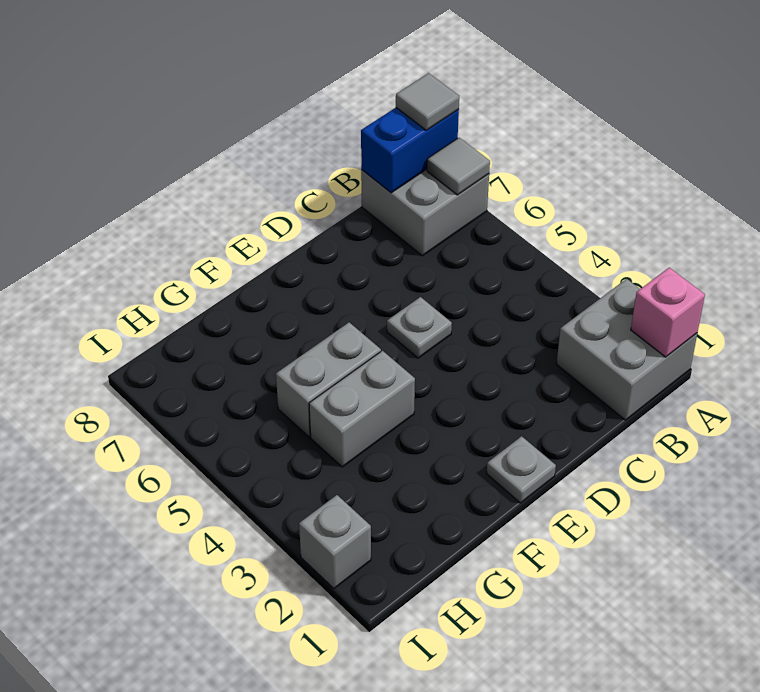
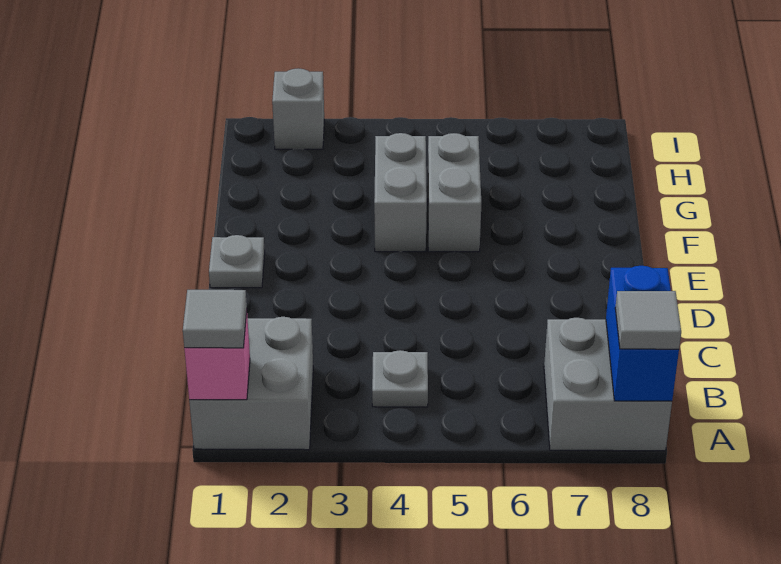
grey 1x1 tile [427,138,490,195] -> grey 1x1 tile moved to [183,290,247,348]
grey 1x1 plate [387,297,452,358] -> grey 1x1 plate moved to [372,350,428,407]

